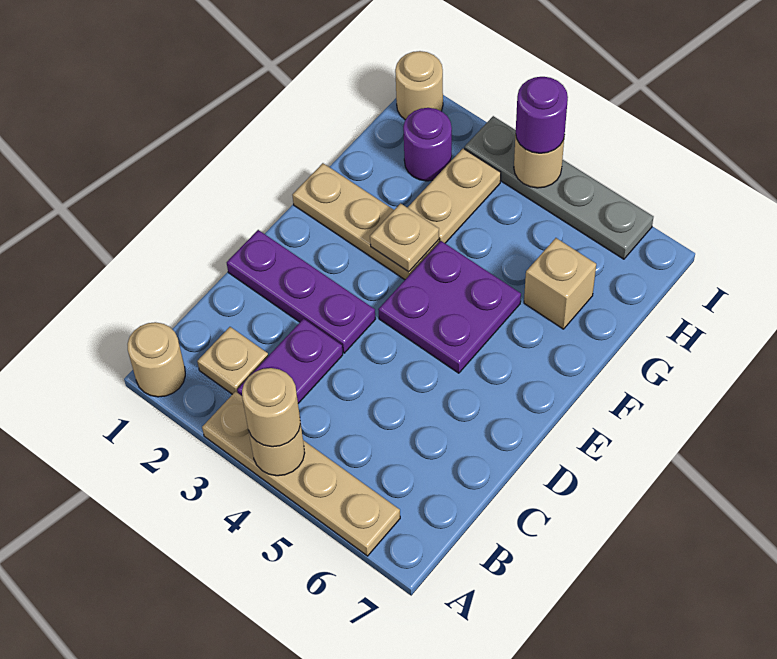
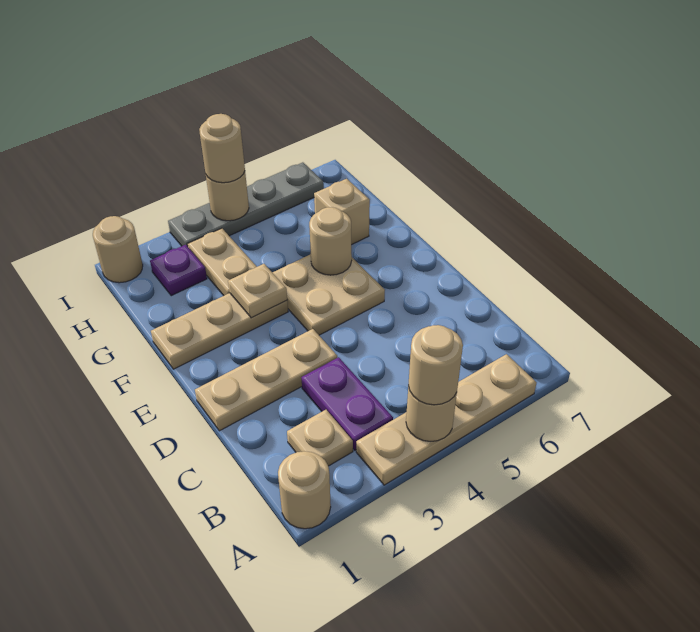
purple 1x3 plate [227,230,375,353] -> tan 1x3 plate [195,329,337,431]
purple 2x2 plate [378,241,521,373] -> tan 2x2 plate [272,254,385,335]
none -> tan 1x1 round brick [309,207,352,275]
purple 1x1 round brick [403,108,452,181] -> purple 1x1 plate [150,245,207,296]
purple 1x1 round brick [516,77,568,153] -> tan 1x1 round brick [199,114,245,183]

